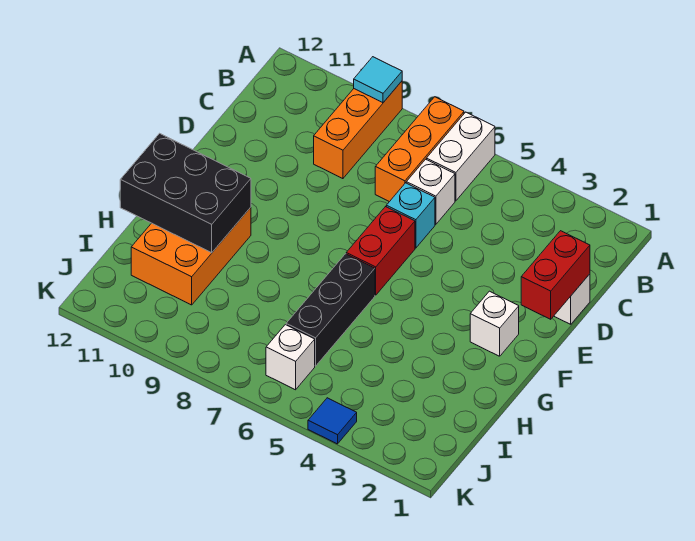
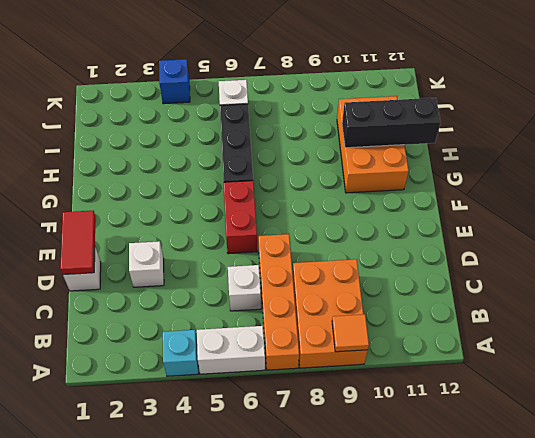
white 1x2 brick [427,112,495,201] -> white 1x2 brick turned to [197,326,265,374]
orange 1x3 brick [375,97,464,202] -> orange 1x4 brick [259,234,299,370]
orange 1x3 brick [314,81,402,179] -> orange 2x3 brick [293,259,368,368]
cyan 1x1 tile [354,57,402,103] -> orange 1x1 tile [332,314,369,352]
red 1x2 brick [521,231,590,319] -> red 1x2 tile [60,211,96,275]
cyan 1x1 brick [386,183,435,248] -> cyan 1x1 brick moved to [163,330,199,376]
white 1x1 brick [470,291,519,356] -> white 1x1 brick moved to [129,241,164,287]
black 2x3 brick [120,133,251,253] -> black 1x3 brick [342,98,441,148]
blue 1x1 tile [308,398,357,444] -> blue 1x1 brick [159,59,190,104]

